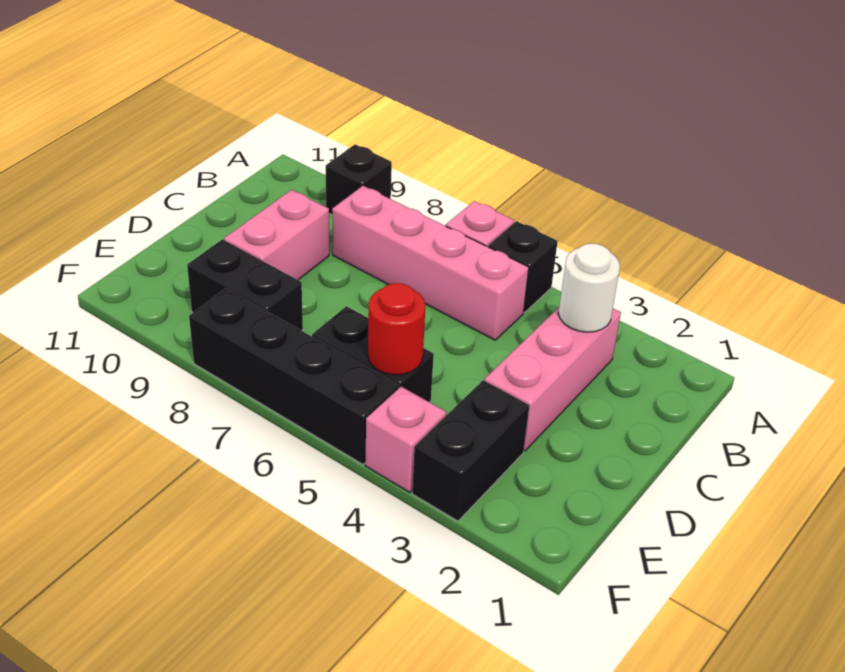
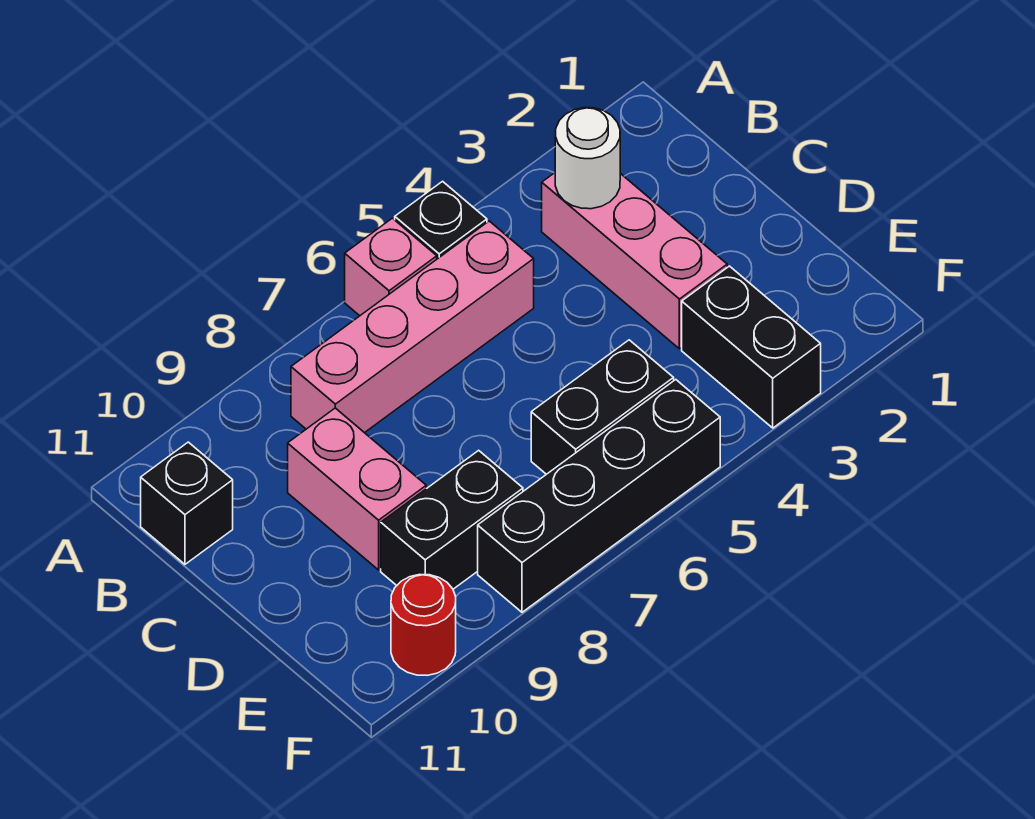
black 1x1 brick [326,144,392,215] -> black 1x1 brick moved to [141,442,233,564]
red 1x1 round brick [368,283,425,375] -> red 1x1 round brick moved to [391,574,456,675]
pink 1x1 brick [365,387,446,492] -> none

